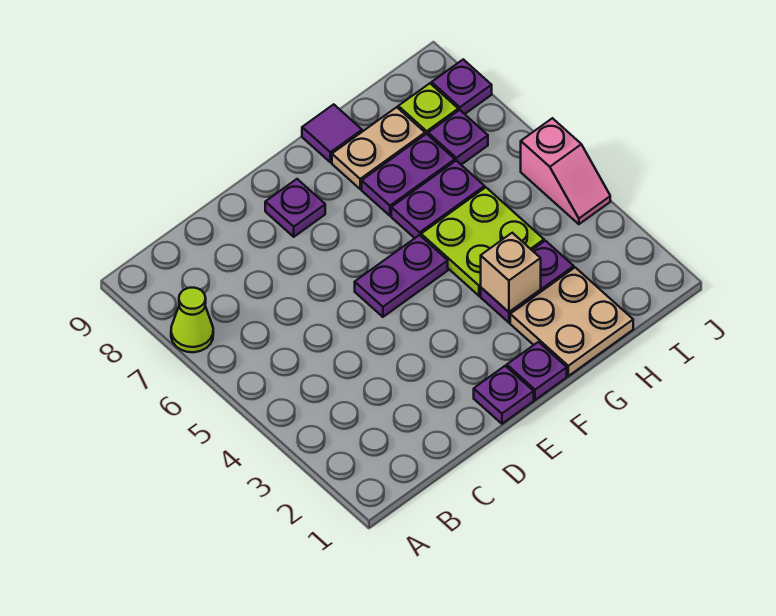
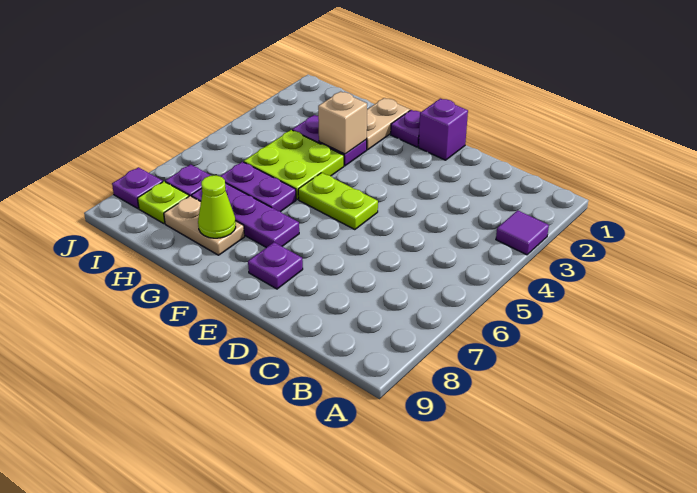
lime 1x1 cone [171,288,213,352] -> lime 1x1 cone moved to [198,176,236,238]
purple 1x1 plate [474,366,534,424] -> purple 1x1 brick [418,99,468,160]
purple 1x2 plate [355,235,448,317] -> lime 1x2 plate [298,173,378,230]
tan 2x2 plate [510,268,633,376] -> tan 1x2 plate [366,98,410,150]
purple 1x2 plate [362,134,455,216] -> purple 1x3 plate [191,183,299,248]
purple 1x1 tile [302,104,362,162] -> purple 1x1 tile moved to [496,210,549,255]
pink 1x2 slope [521,118,610,224] -> none

